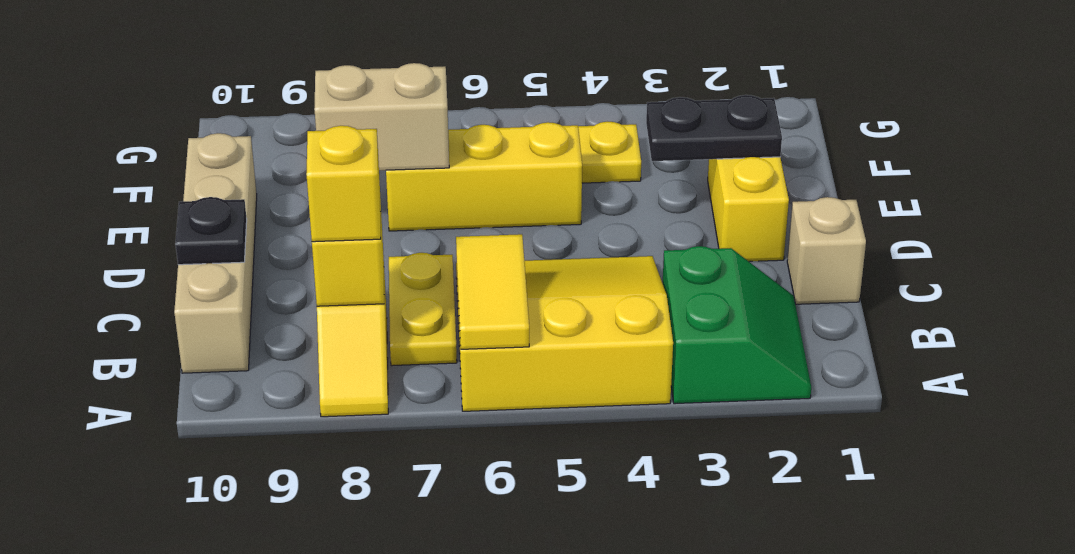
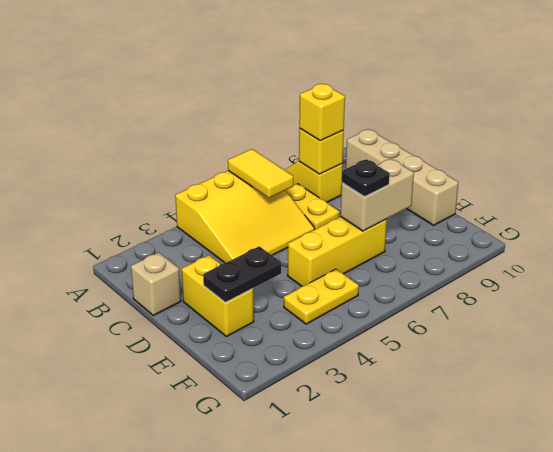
green 2x2 slope [662,246,811,404] -> none
black 1x1 plate [175,197,247,265] -> black 1x1 plate moved to [342,159,390,197]

